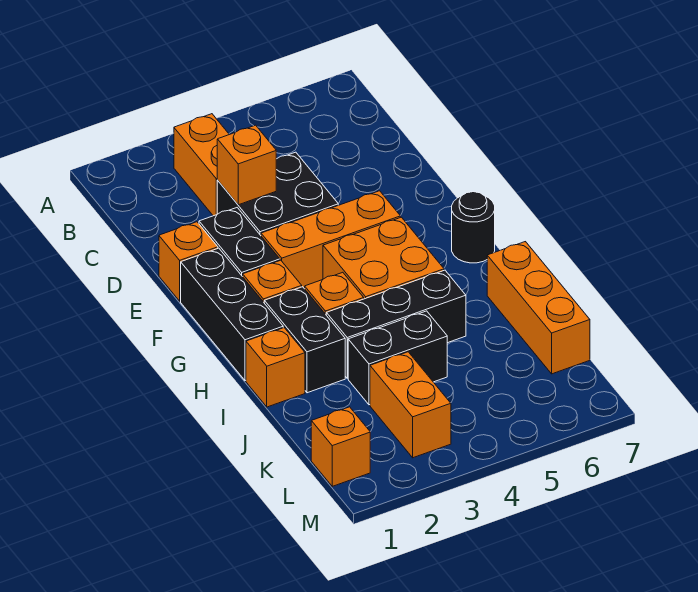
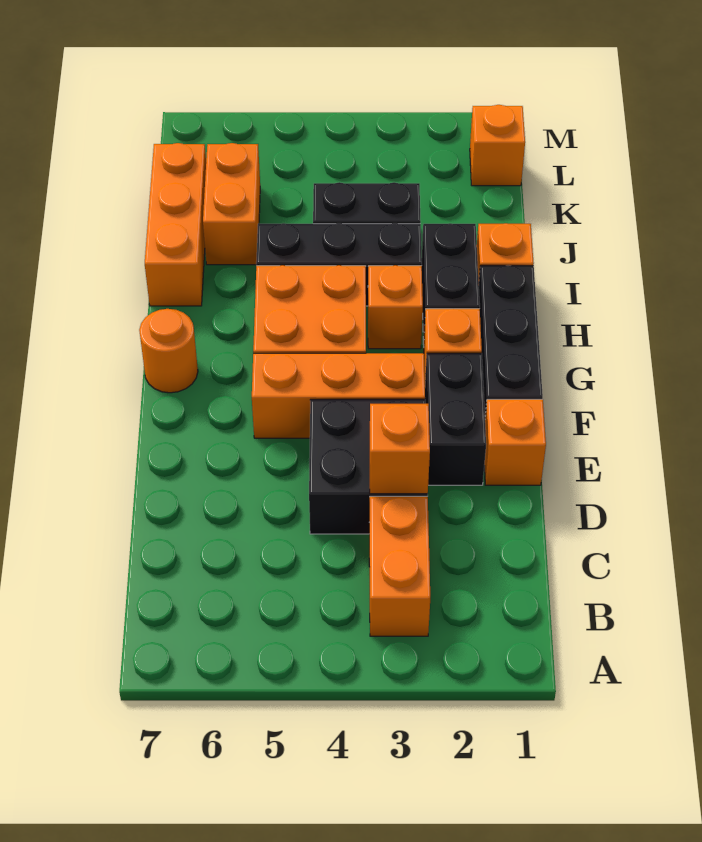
black 1x1 round brick [452,192,495,263] -> orange 1x1 round brick [139,309,198,393]
orange 1x2 brick [370,352,451,458] -> orange 1x2 brick moved to [203,143,260,265]

